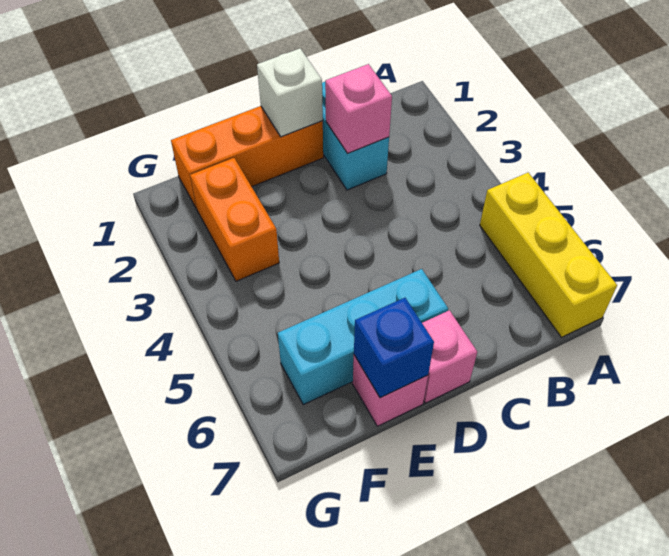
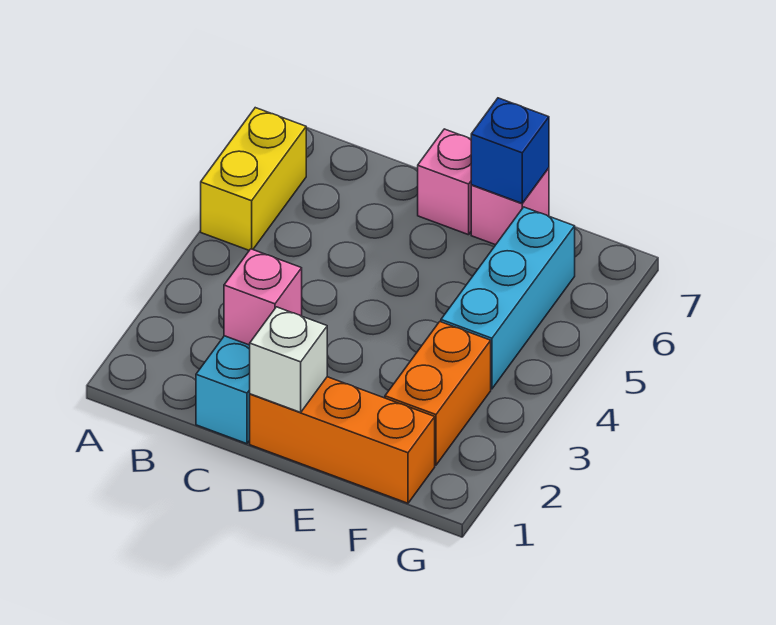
yellow 1x3 brick [480,173,617,337] -> yellow 1x2 brick [201,108,306,250]
cyan 1x3 brick [278,269,448,405] -> cyan 1x3 brick turned to [441,207,575,389]

